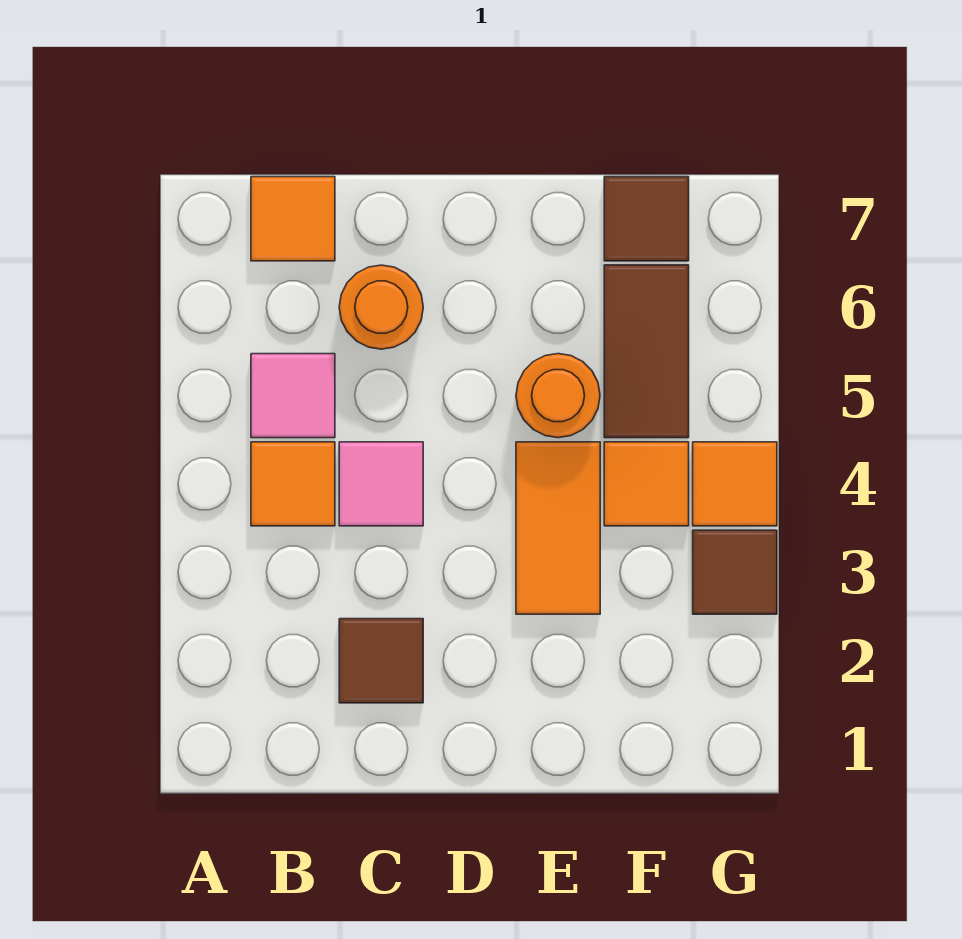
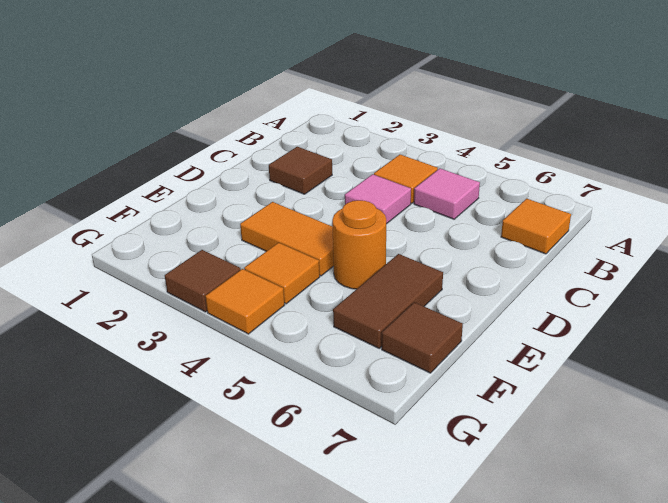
orange 1x1 round brick [339,265,423,349] -> none
brown 1x2 tile [604,265,689,438] -> brown 1x2 tile turned to [333,254,443,348]

